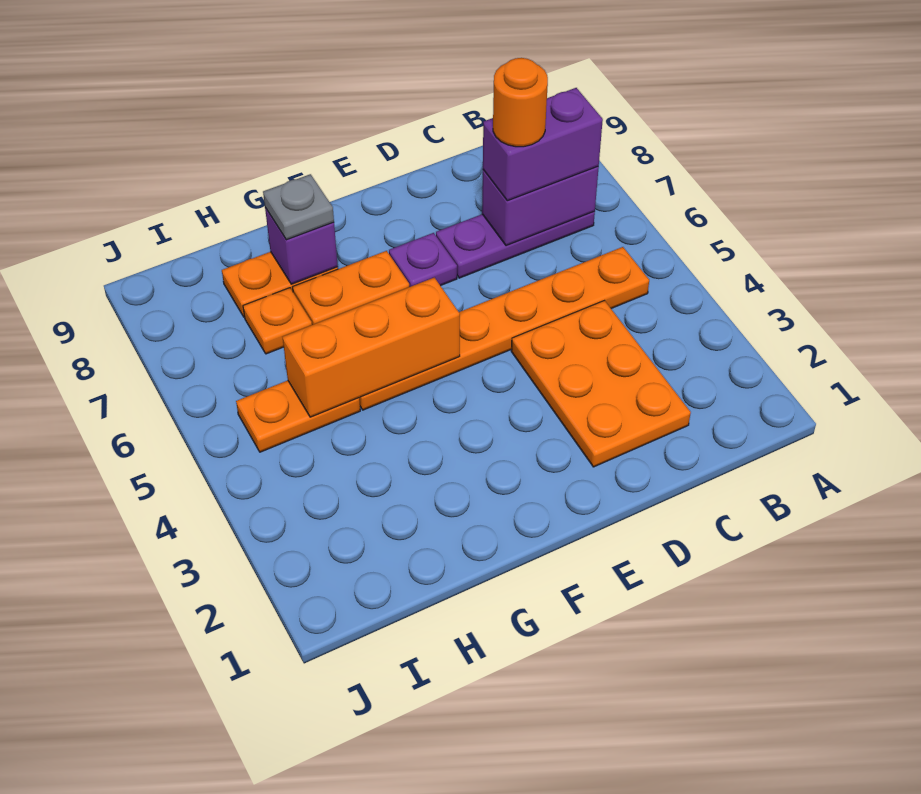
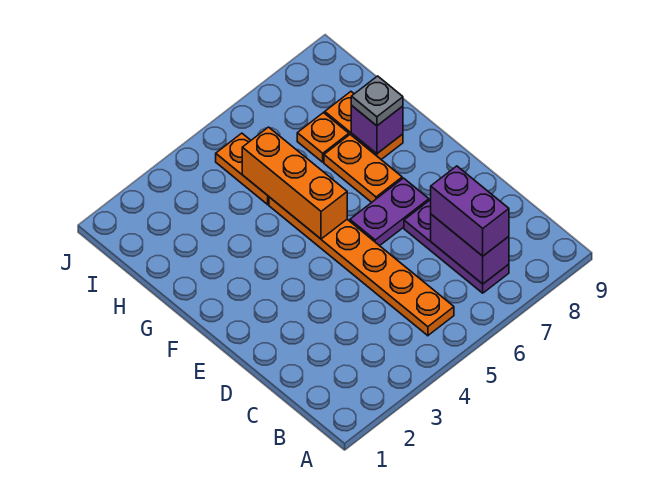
orange 2x3 plate [511,301,691,467] -> none
orange 1x1 round brick [493,58,548,147] -> none
purple 1x1 plate [389,233,457,287] -> purple 1x2 plate [350,178,429,246]

